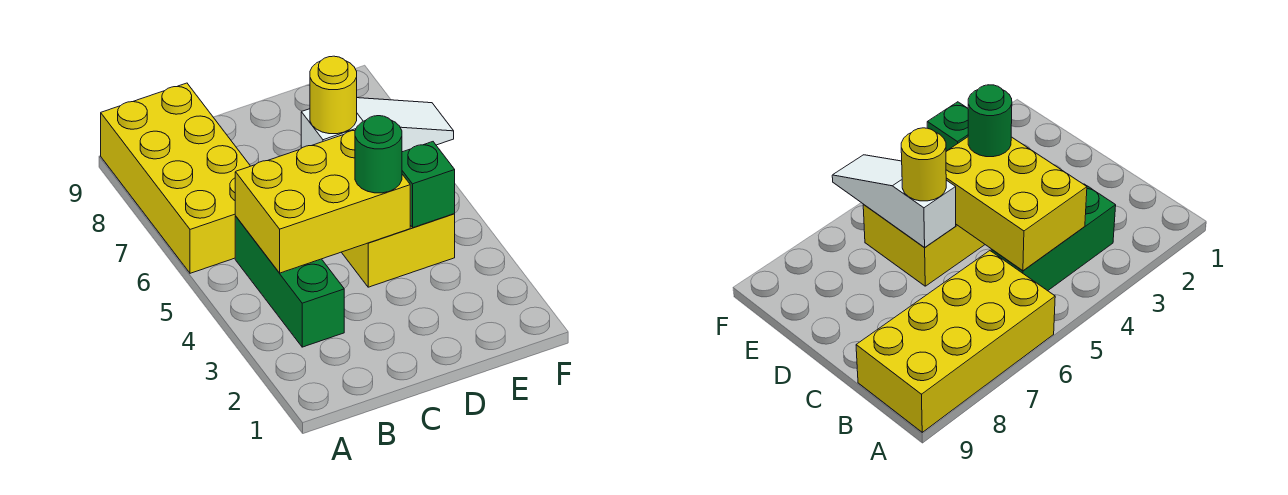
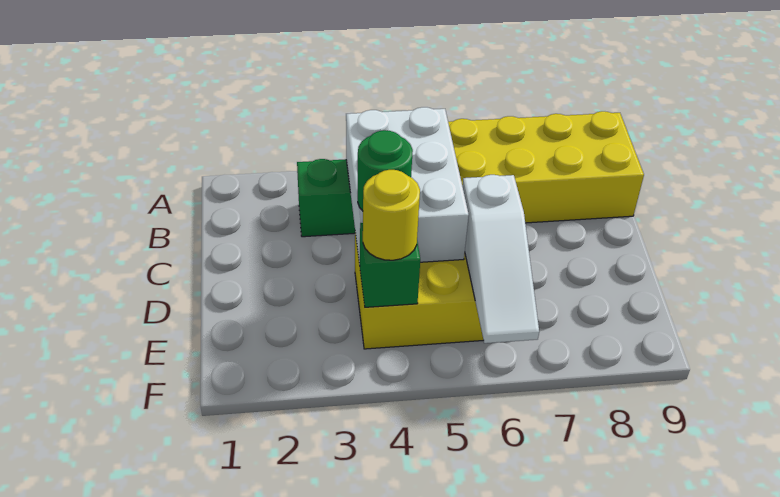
yellow 2x3 brick [235,131,410,273] -> white 2x3 brick [346,107,469,265]
yellow 1x1 round brick [310,56,357,134] -> yellow 1x1 round brick moved to [363,170,420,260]

